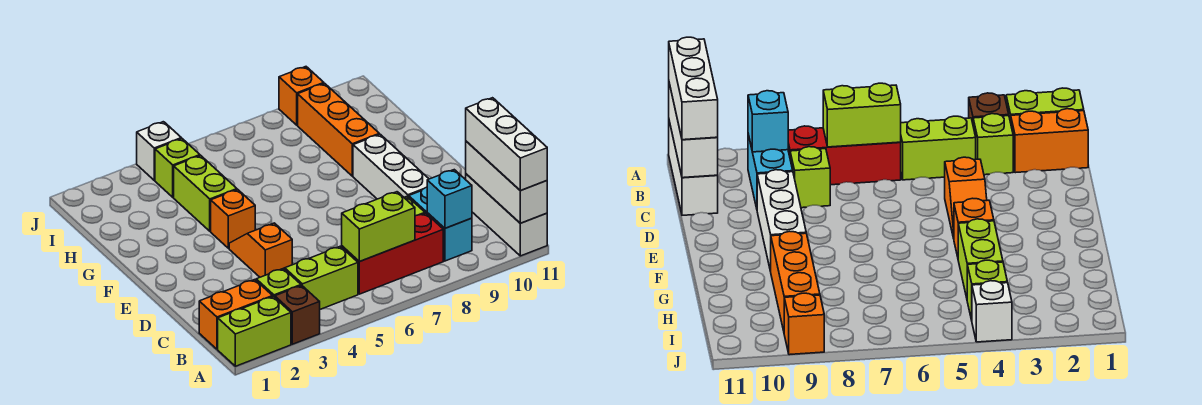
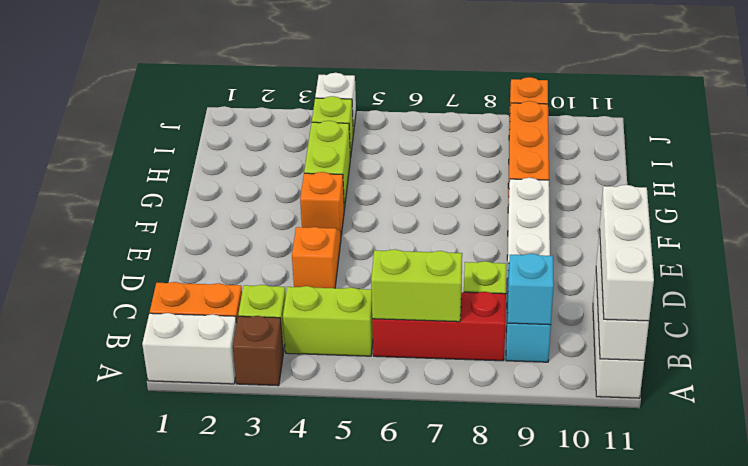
lime 1x2 brick [218,296,291,366] -> white 1x2 brick [142,313,237,384]

